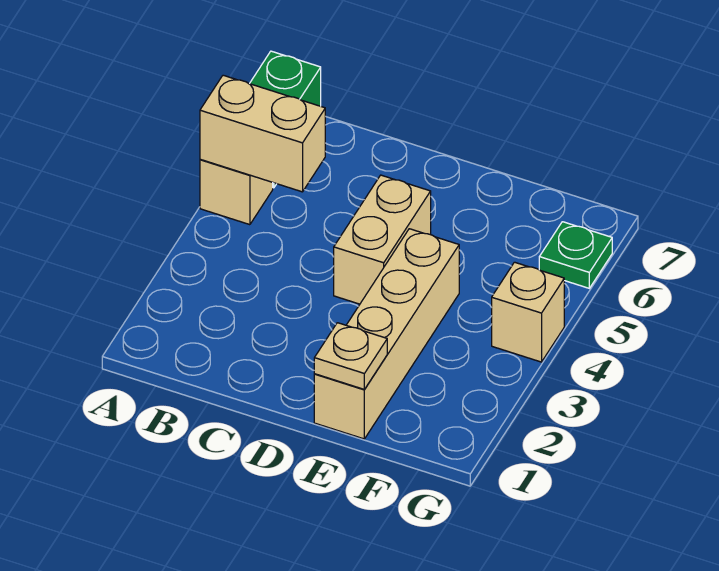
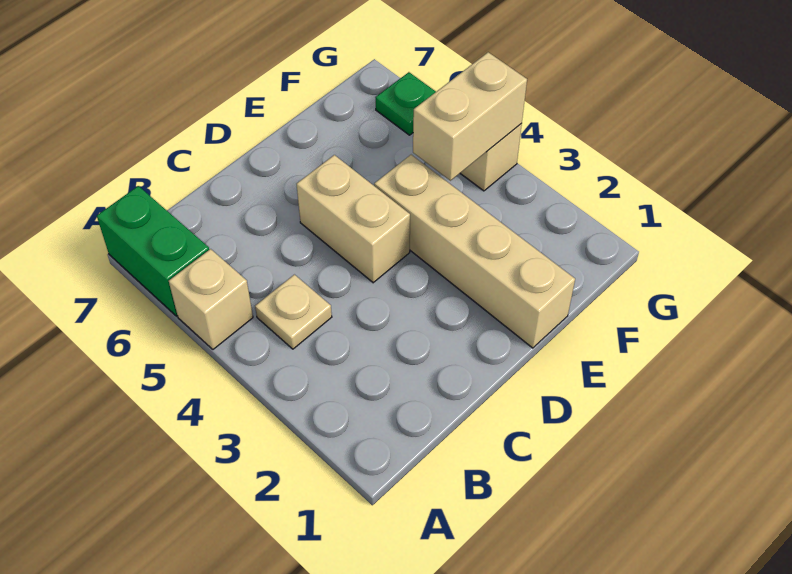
tan 1x2 brick [200,75,325,192] -> tan 1x2 brick moved to [413,52,527,181]
tan 1x1 plate [314,323,387,389] -> tan 1x1 plate moved to [255,275,332,349]

